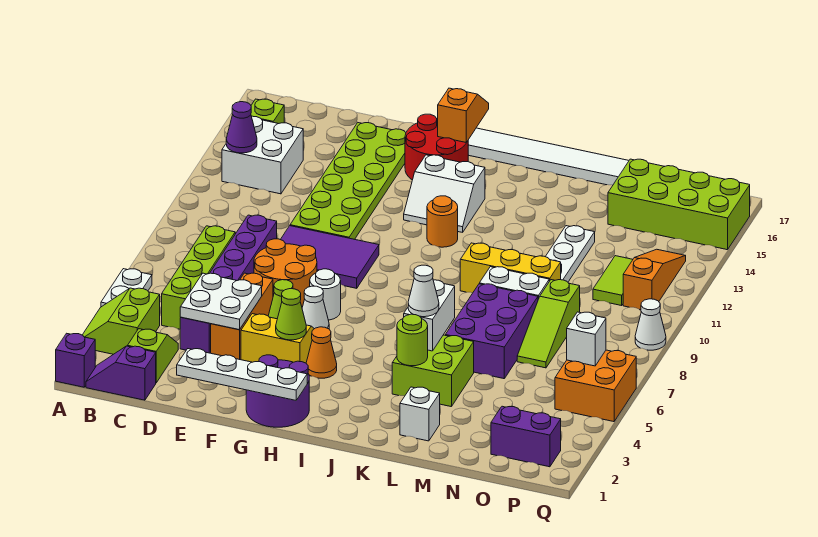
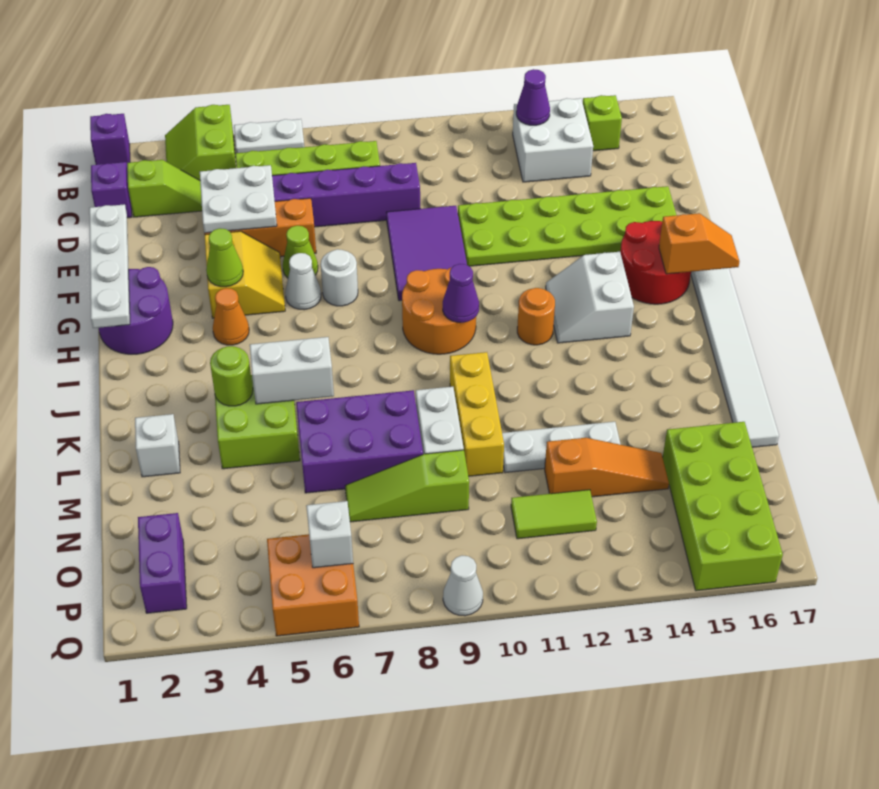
lime 2x2 slope [83,288,160,354] -> lime 2x2 slope turned to [165,105,236,180]
orange 2x2 round brick [254,239,317,307] -> orange 2x2 round brick moved to [402,268,476,354]
none -> purple 1x1 cone [443,264,479,323]
white 1x1 cone [408,265,439,317] -> none
orange 1x3 slope [623,249,686,310] -> orange 1x3 slope moved to [545,438,669,497]

